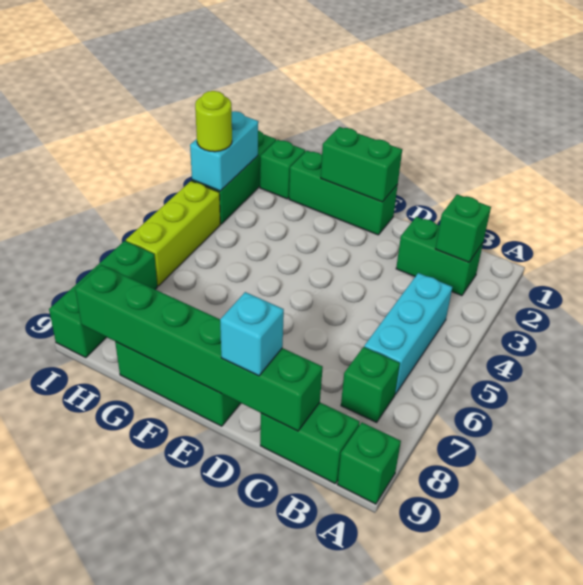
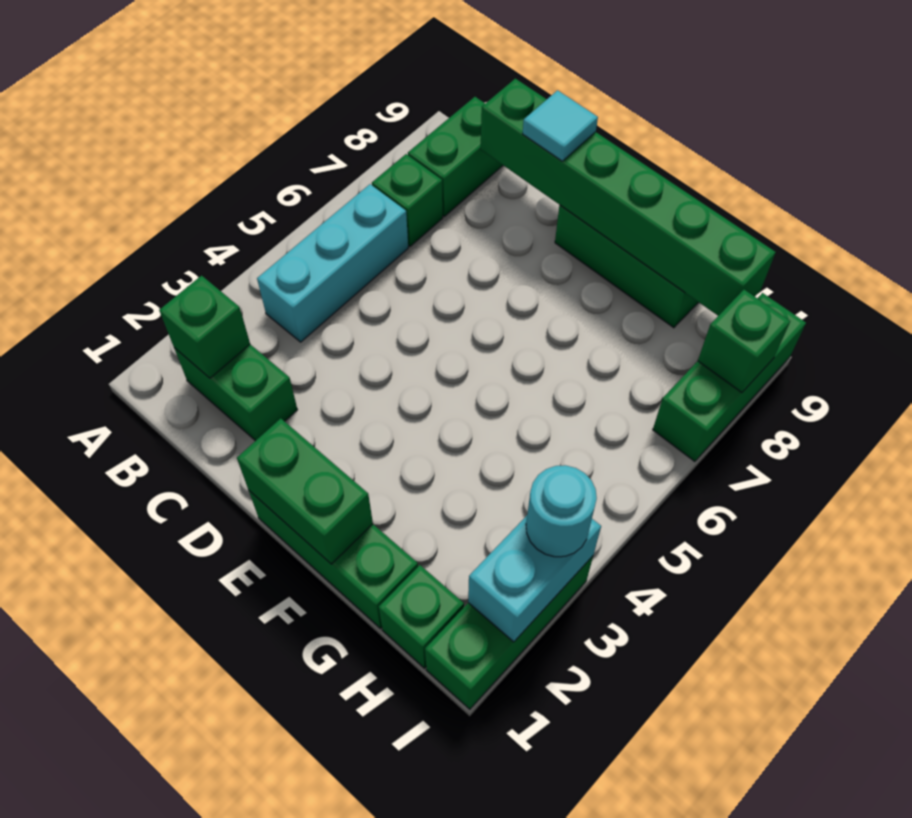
green 1x1 brick [337,423,401,504] -> green 1x1 brick moved to [698,290,790,392]
green 1x2 brick [260,403,360,484] -> green 1x2 brick turned to [408,97,503,216]
cyan 1x1 brick [220,292,284,376] -> cyan 1x1 tile [523,90,598,161]
lime 1x1 round brick [195,91,232,152] -> cyan 1x1 round brick [526,465,597,557]
lime 1x3 brick [126,181,220,286] -> none

